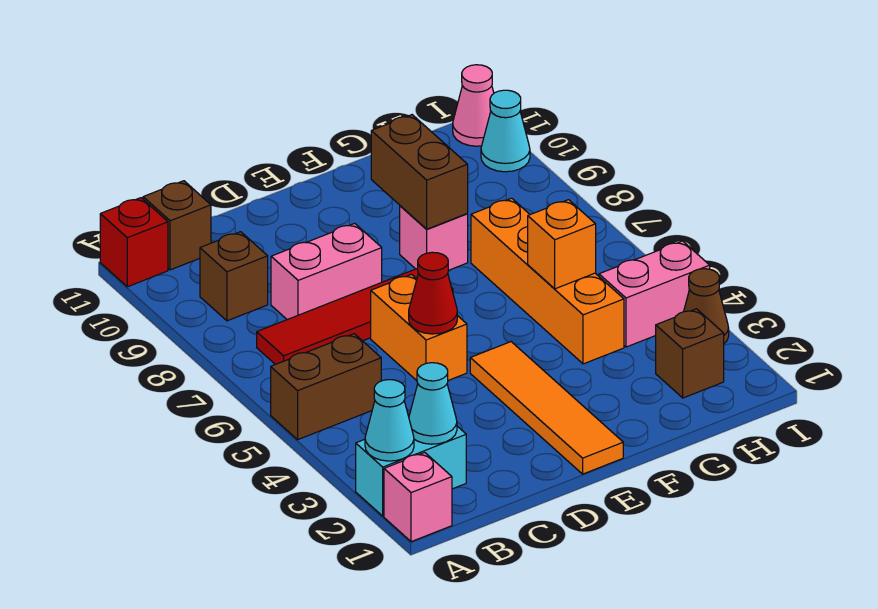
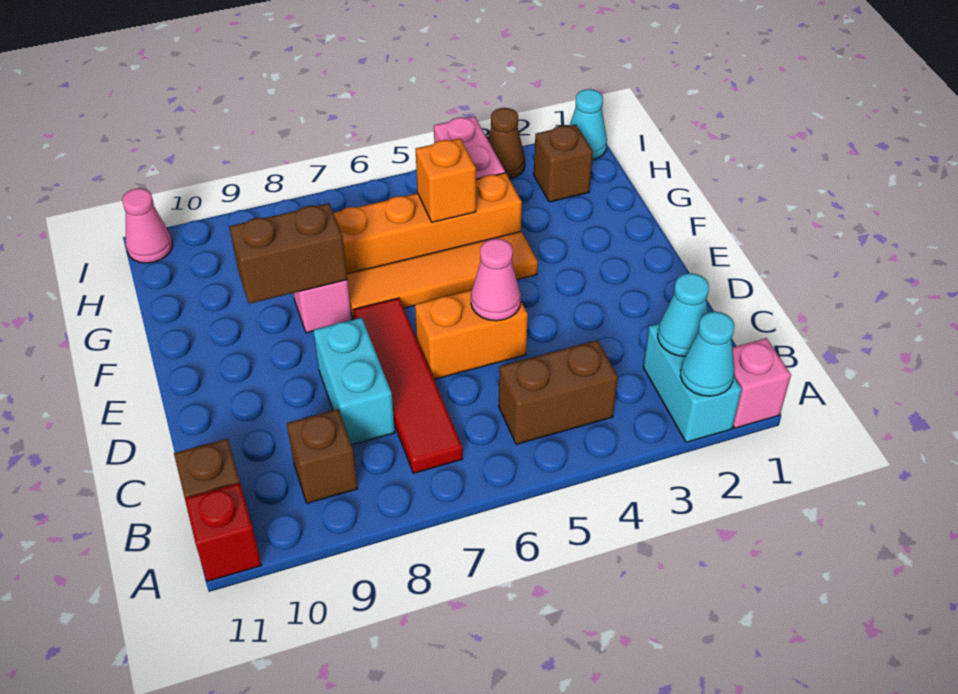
brown 1x2 brick [271,334,381,440] -> brown 1x2 brick turned to [499,340,618,444]
pink 1x2 brick [271,223,382,320] -> cyan 1x2 brick [313,318,395,445]
red 1x1 cone [409,252,457,334] -> pink 1x1 cone [471,239,521,321]
orange 1x4 tile [470,342,623,474] -> orange 1x4 tile moved to [347,231,538,319]
cyan 1x1 cone [481,90,530,172] -> cyan 1x1 cone moved to [570,89,607,160]

